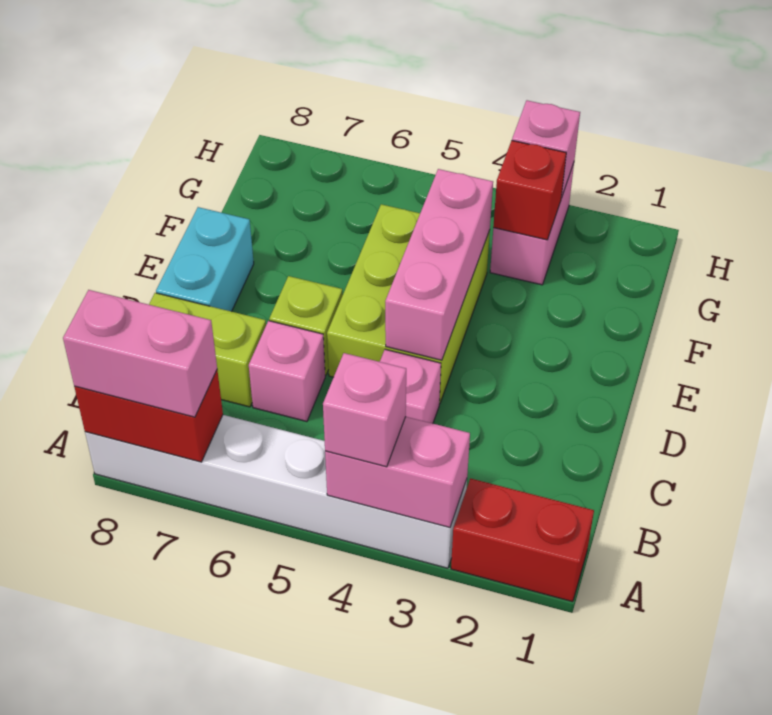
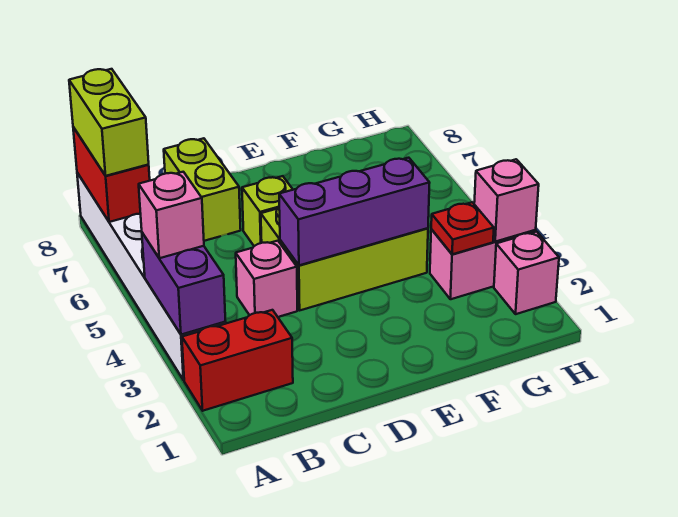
red 1x2 brick [451,479,594,602] -> red 1x2 brick turned to [182,310,293,411]
pink 1x2 brick [325,417,470,527] -> purple 1x2 brick [142,233,226,335]
pink 1x2 brick [63,290,217,417] -> lime 1x2 brick [69,69,149,176]
pink 1x1 brick [249,321,325,422] -> pink 1x1 brick moved to [494,232,559,314]
pink 1x3 brick [385,169,493,360] -> purple 1x3 brick [279,158,430,265]
cyan 1x2 brick [156,207,254,312] -> none
red 1x1 brick [493,141,566,240] -> red 1x1 plate [431,202,494,254]

